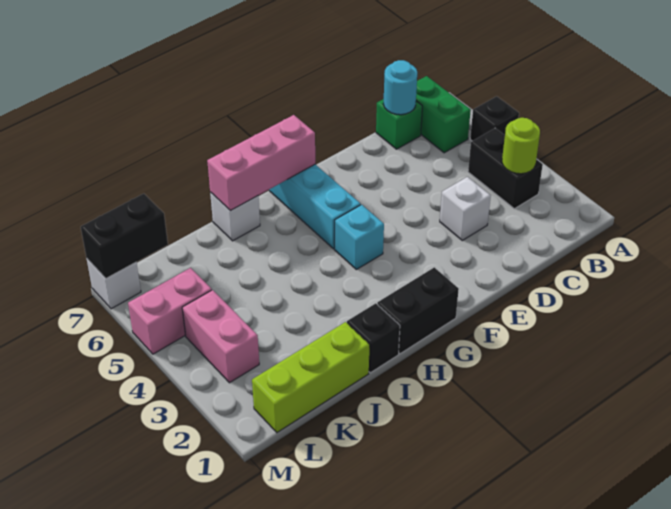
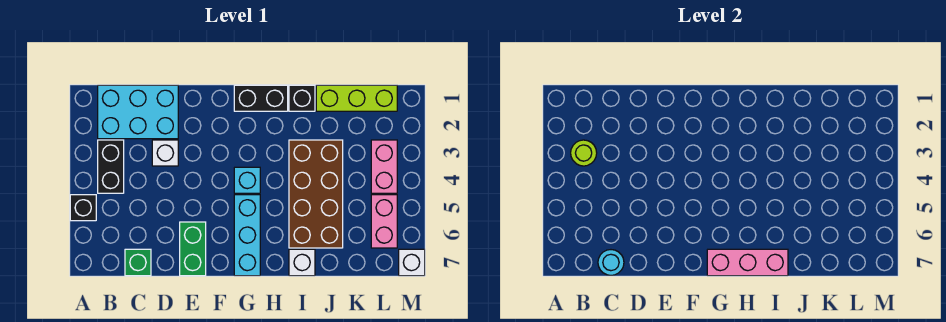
none -> cyan 2x3 brick [98,85,178,139]
green 1x2 brick [416,76,471,153] -> green 1x2 brick moved to [180,222,206,276]
none -> brown 2x4 brick [289,140,343,248]
pink 1x2 brick [128,268,212,354] -> pink 1x2 brick turned to [371,195,397,248]
black 1x2 brick [81,194,168,279] -> none

